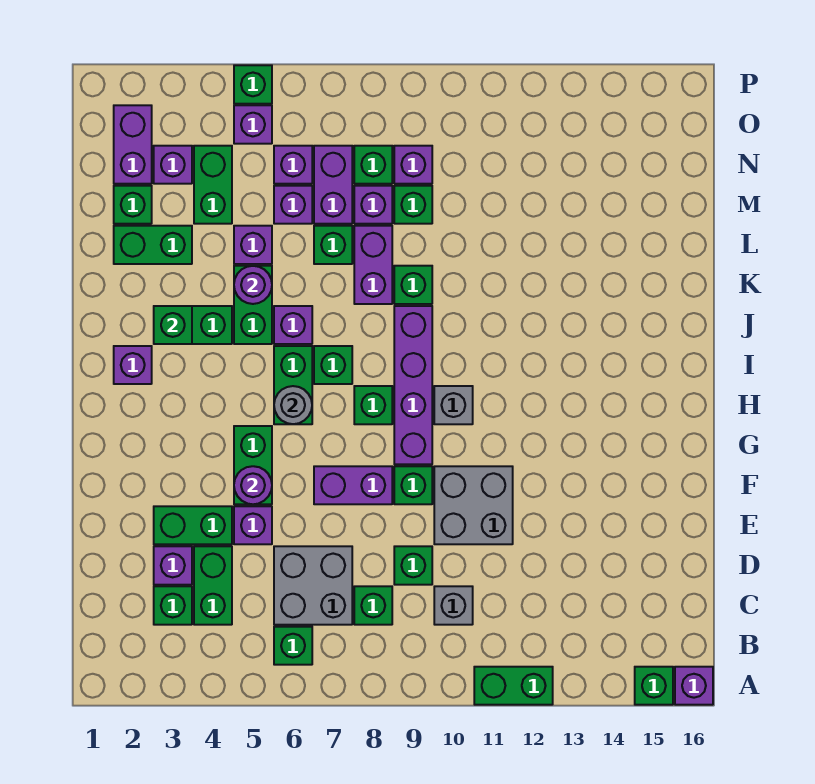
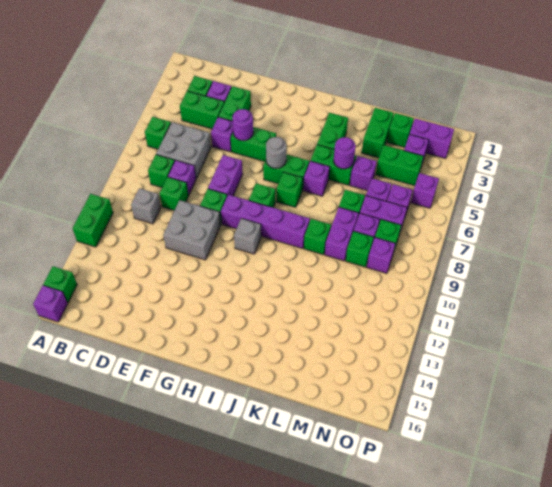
purple 1x1 brick [114,346,152,384] -> purple 1x1 brick moved to [168,160,196,195]
green 1x1 brick [154,306,192,344] -> none
purple 1x2 brick [354,226,392,304] -> purple 1x2 brick turned to [325,207,358,261]
green 1x1 brick [234,65,272,104] -> none

